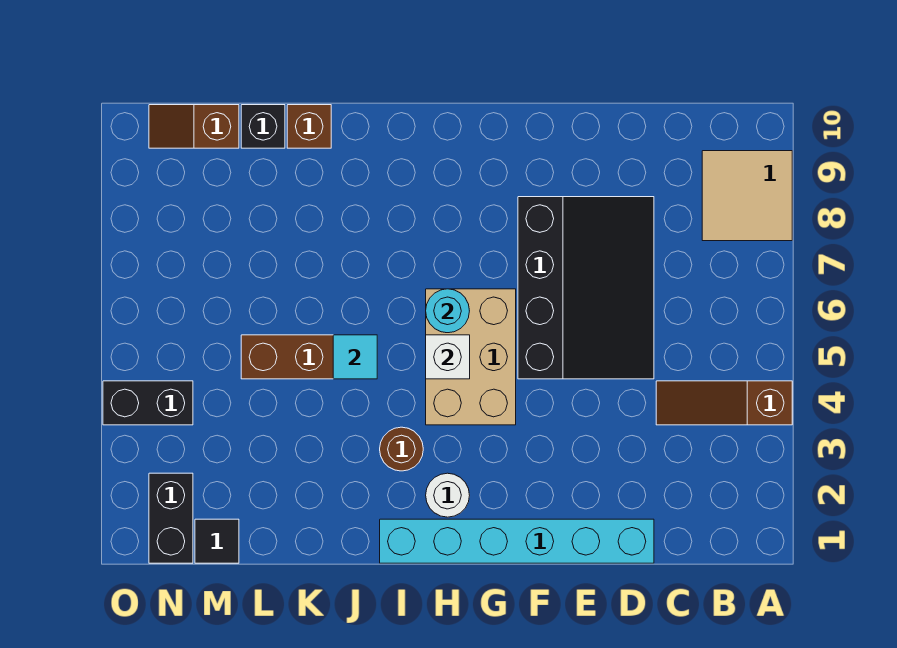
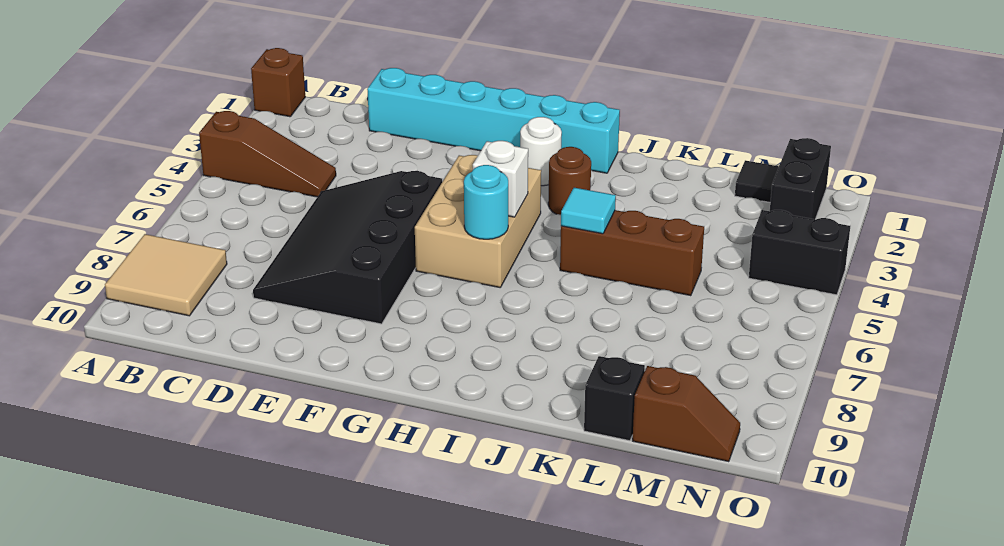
brown 1x1 brick [287,105,331,148] -> brown 1x1 brick moved to [251,48,305,117]

